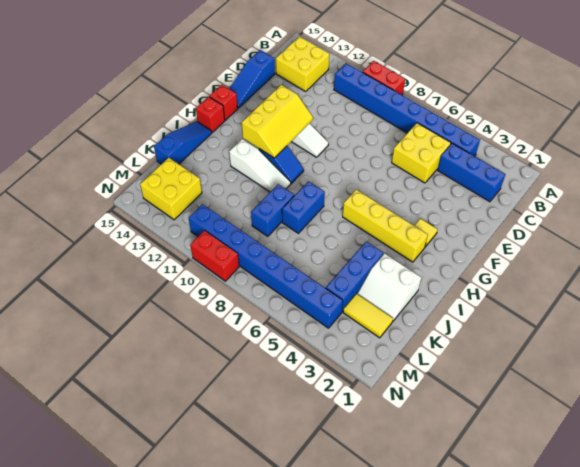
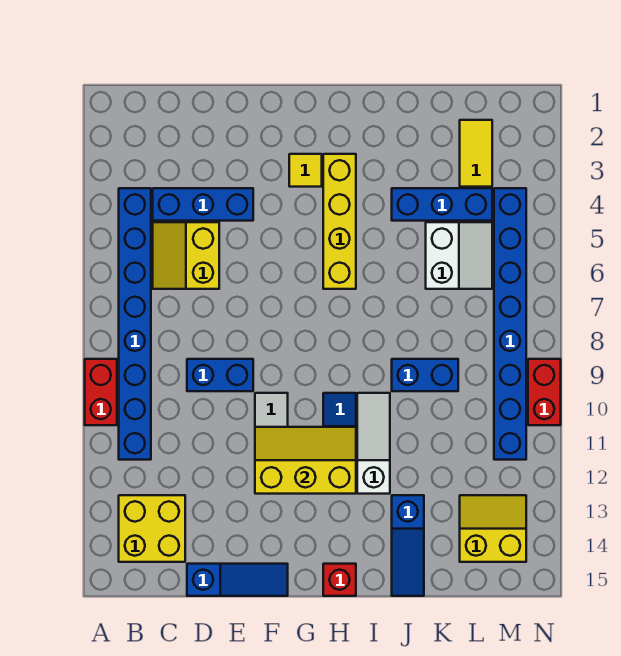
blue 1x3 brick [438,143,505,202] -> blue 1x3 brick turned to [153,188,253,221]
yellow 2x2 brick [392,123,451,183] -> yellow 2x2 slope [153,222,219,289]
red 1x1 brick [209,85,238,120] -> none
blue 1x2 brick [282,181,325,233] -> blue 1x2 brick moved to [187,359,253,391]
blue 1x3 slope [154,122,212,164] -> blue 1x3 slope turned to [392,495,424,596]
white 2x2 slope [358,253,422,321] -> white 2x2 slope moved to [426,222,492,289]
yellow 2x2 brick [140,158,202,220] -> yellow 2x2 slope [460,495,526,562]

